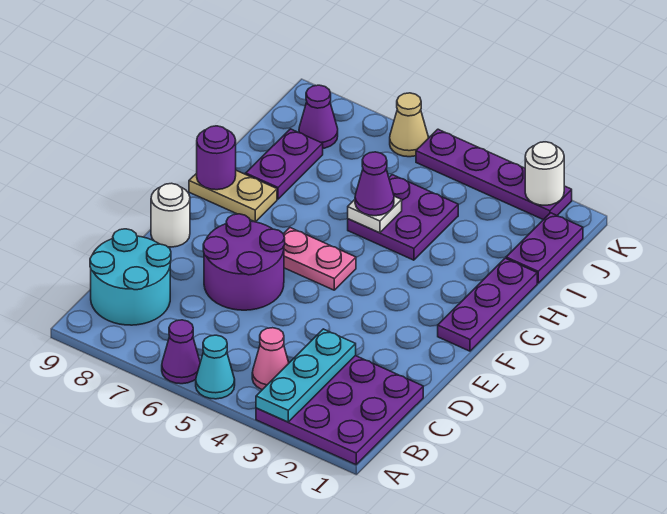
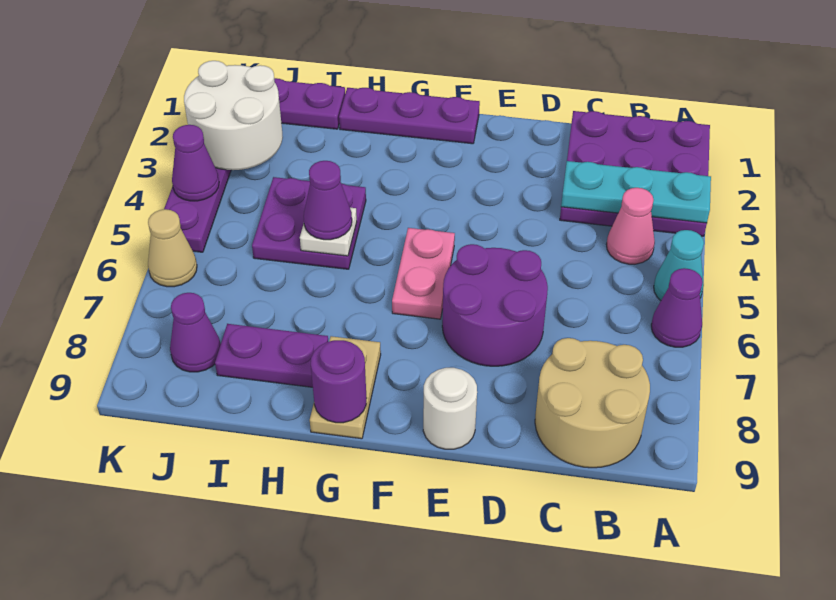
cyan 2x2 round brick [90,229,171,325] -> tan 2x2 round brick [535,338,650,468]
white 1x1 round brick [525,142,564,205] -> white 2x2 round brick [184,61,283,170]
none -> purple 1x1 cone [172,125,219,201]

